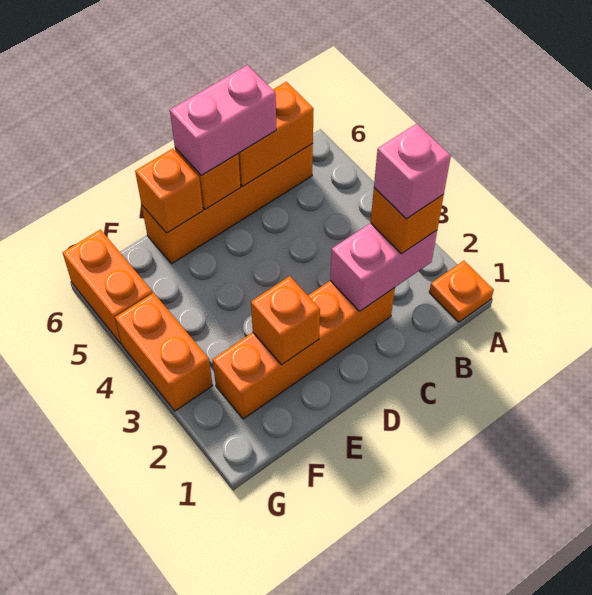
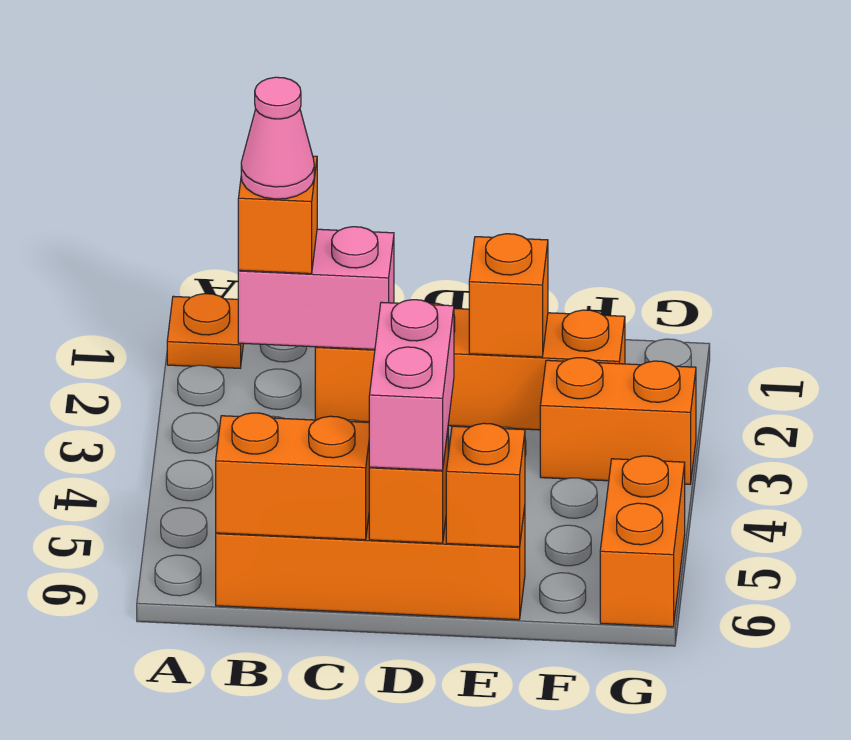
pink 1x1 brick [374,124,451,219] -> pink 1x1 cone [241,77,314,199]
pink 1x2 brick [170,65,276,176] -> pink 1x2 brick turned to [369,300,454,470]
orange 1x2 brick [115,293,213,411] -> orange 1x2 brick turned to [540,358,696,484]

